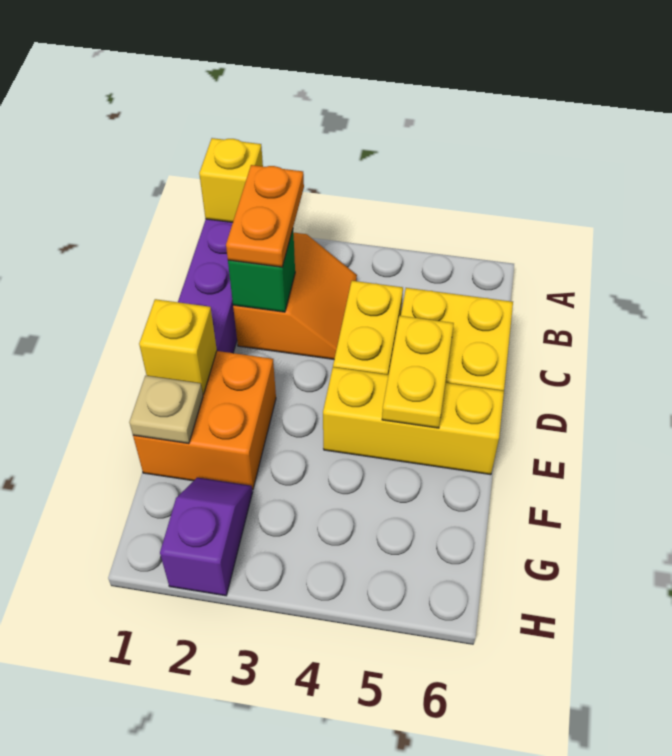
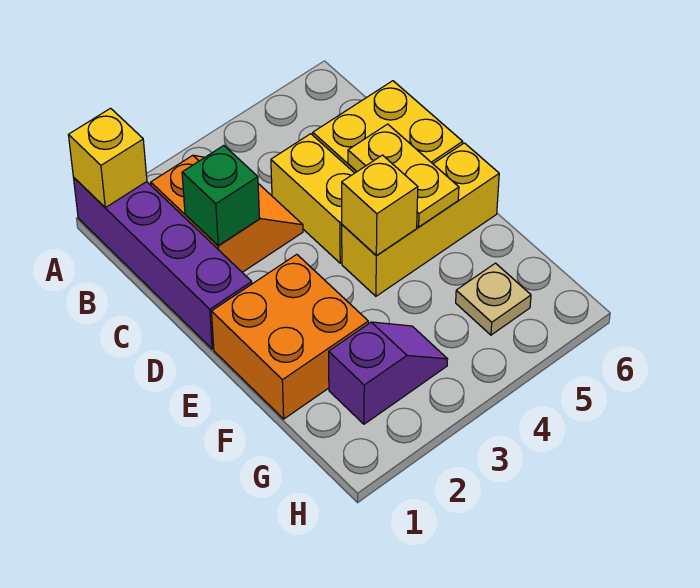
orange 1x2 plate [226,165,304,267] -> none
yellow 1x1 brick [139,299,217,394] -> yellow 1x1 brick moved to [342,155,418,255]
tan 1x1 plate [129,376,203,444] -> tan 1x1 plate moved to [456,263,531,335]
purple 1x2 slope [160,477,252,596] -> purple 1x2 slope turned to [329,322,448,424]

